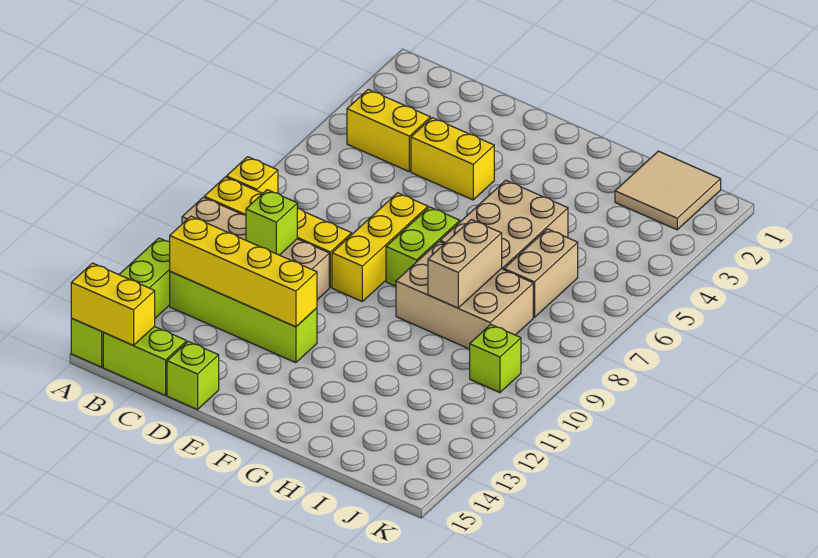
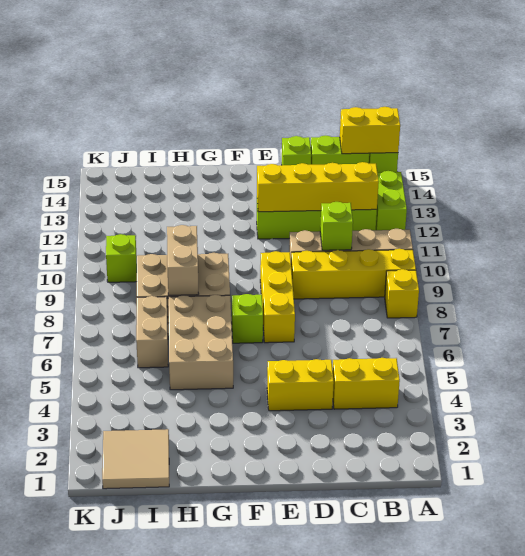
lime 1x2 brick [386,207,460,286] -> lime 1x1 brick [232,294,263,343]

